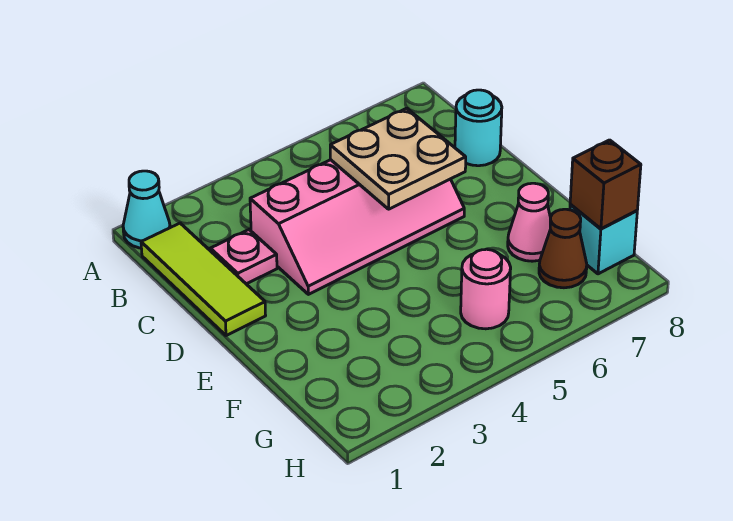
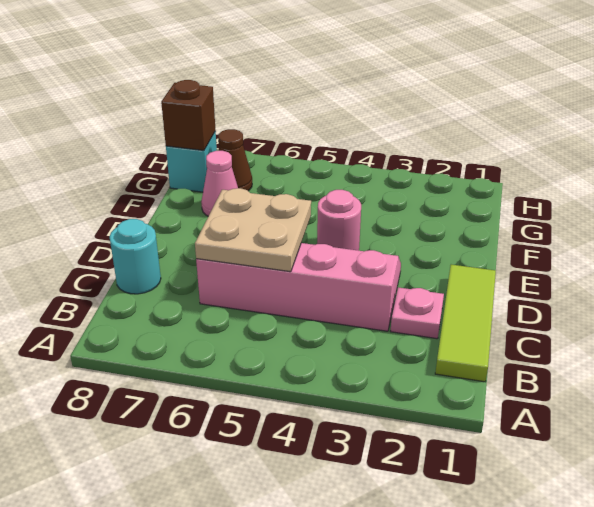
cyan 1x1 cone [123,171,170,248] -> none
pink 1x1 round brick [461,249,511,329] -> pink 1x1 round brick moved to [317,190,361,251]

